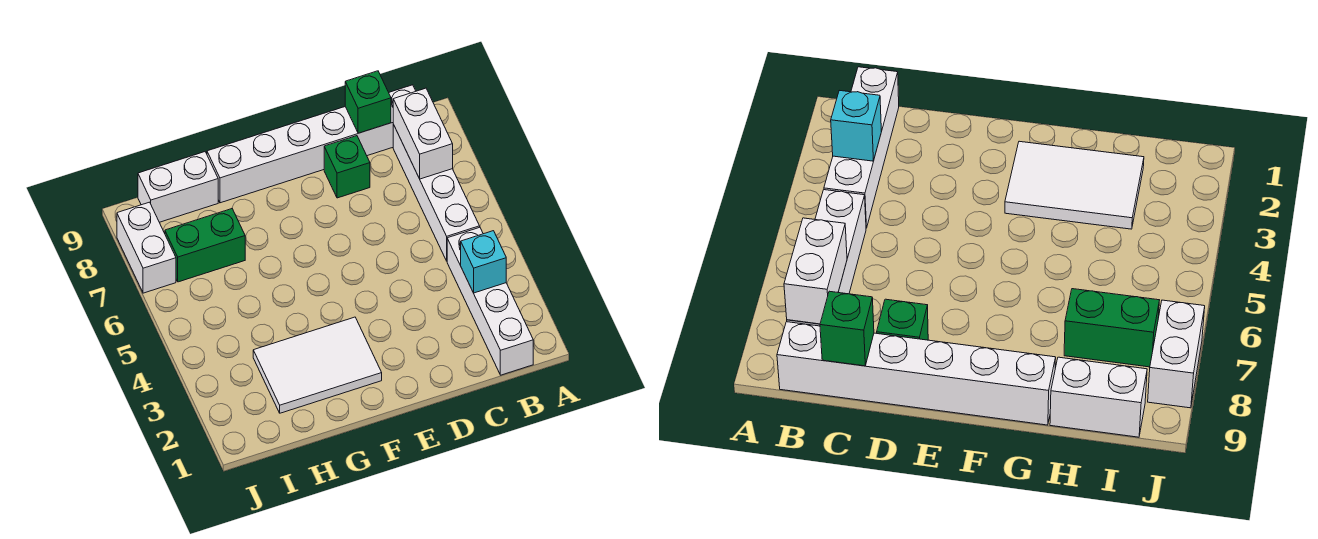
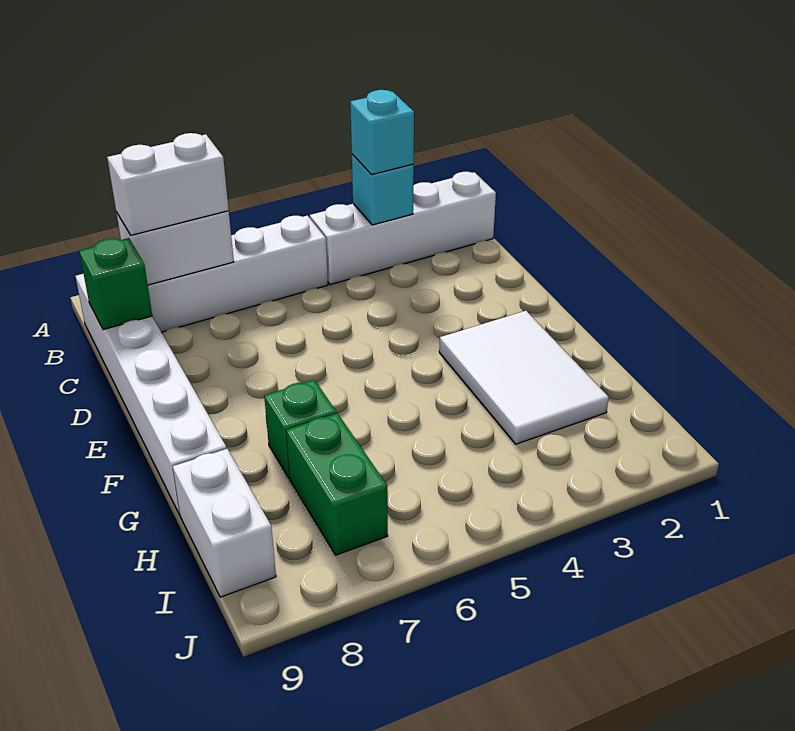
none -> cyan 1x1 brick [350,90,414,175]
green 1x1 brick [324,136,370,198] -> green 1x1 brick moved to [264,380,337,478]
white 1x2 brick [117,202,176,293] -> white 1x2 brick moved to [107,133,229,235]

